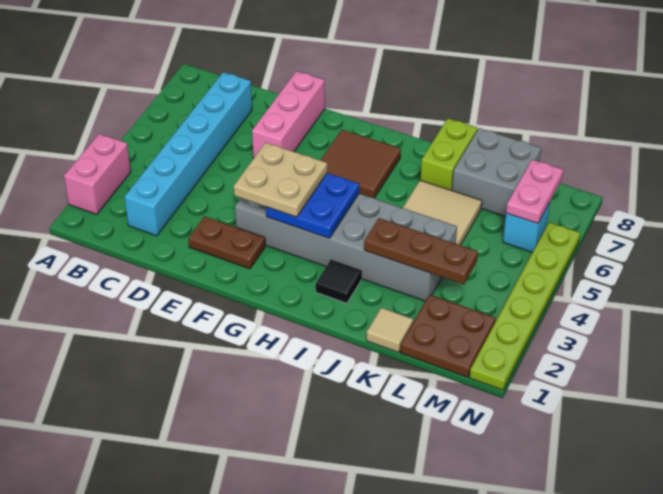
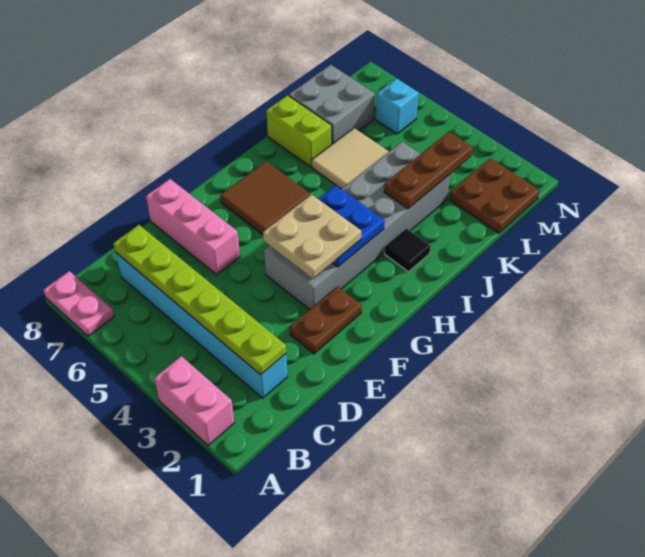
tan 1x1 tile [366,308,413,352] -> none
pink 1x2 plate [506,160,563,223] -> pink 1x2 plate moved to [43,271,114,336]
lime 1x6 plate [470,222,580,390] -> lime 1x6 plate moved to [113,225,286,375]

